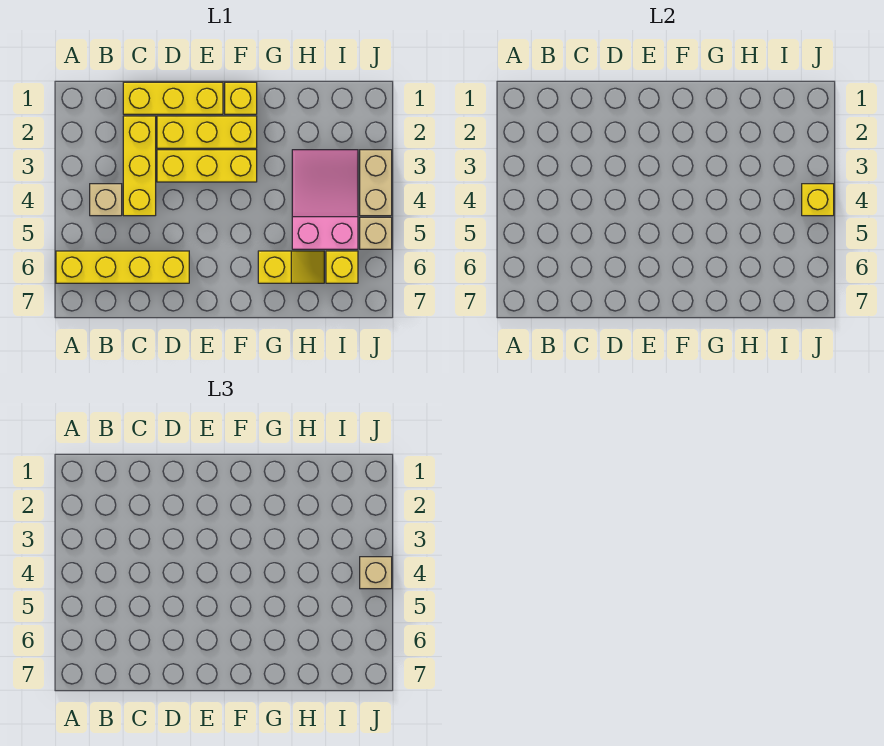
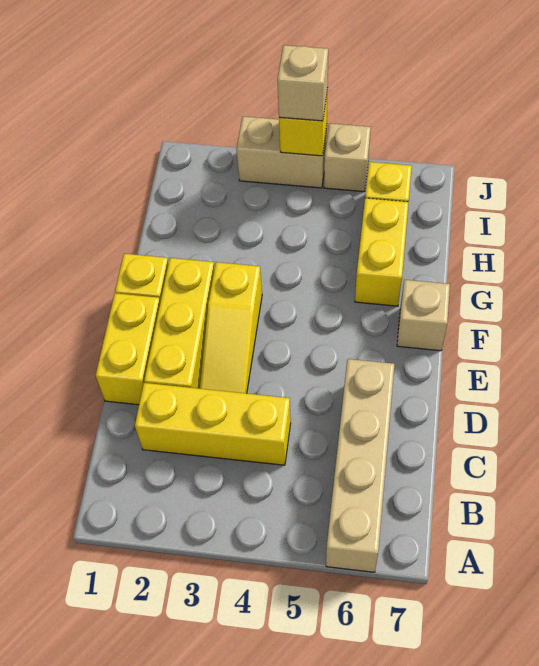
yellow 1x4 brick [56,251,189,283] -> tan 1x4 brick [326,359,395,572]
tan 1x1 brick [90,184,122,216] -> tan 1x1 brick moved to [397,280,450,351]
yellow 1x3 brick [123,82,223,114] -> yellow 1x2 brick [96,293,160,405]
yellow 1x3 brick [157,150,257,182] -> yellow 1x3 slope [199,262,262,393]
yellow 1x2 slope [258,251,324,283] -> yellow 1x2 brick [355,198,409,306]
pink 2x3 slope [292,150,358,249] -> none

